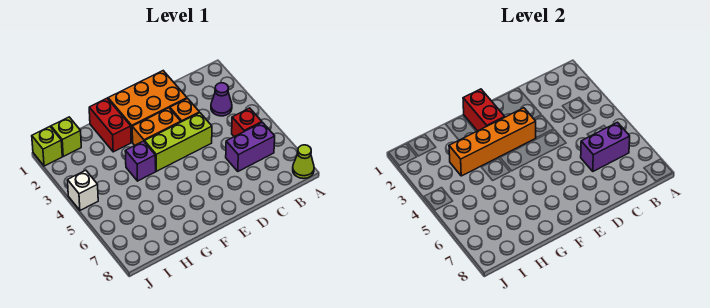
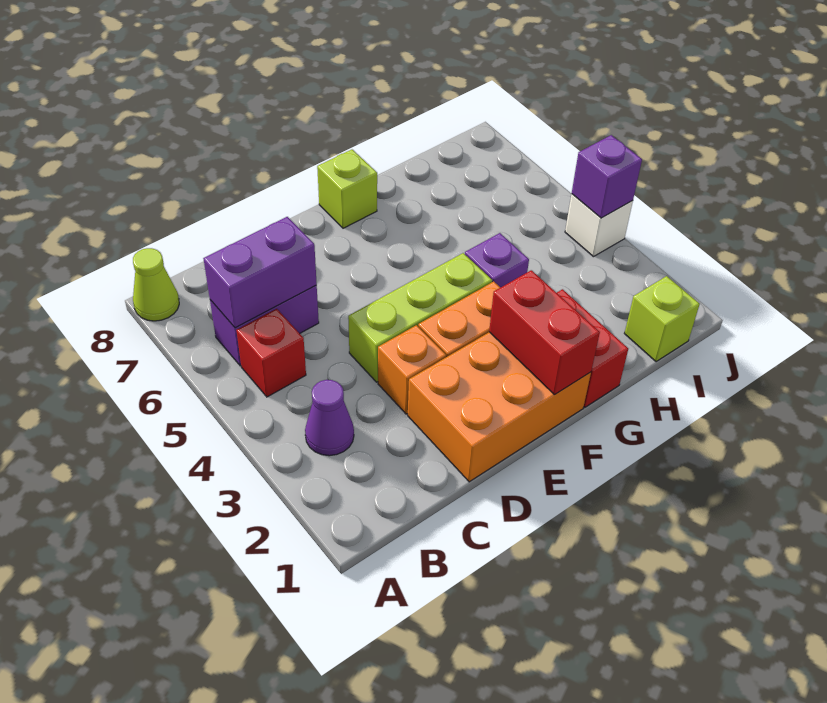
orange 1x4 brick [449,108,536,176] -> none
lime 1x1 brick [32,127,62,166] -> lime 1x1 brick moved to [317,150,377,228]
none -> purple 1x1 brick [572,135,642,218]

